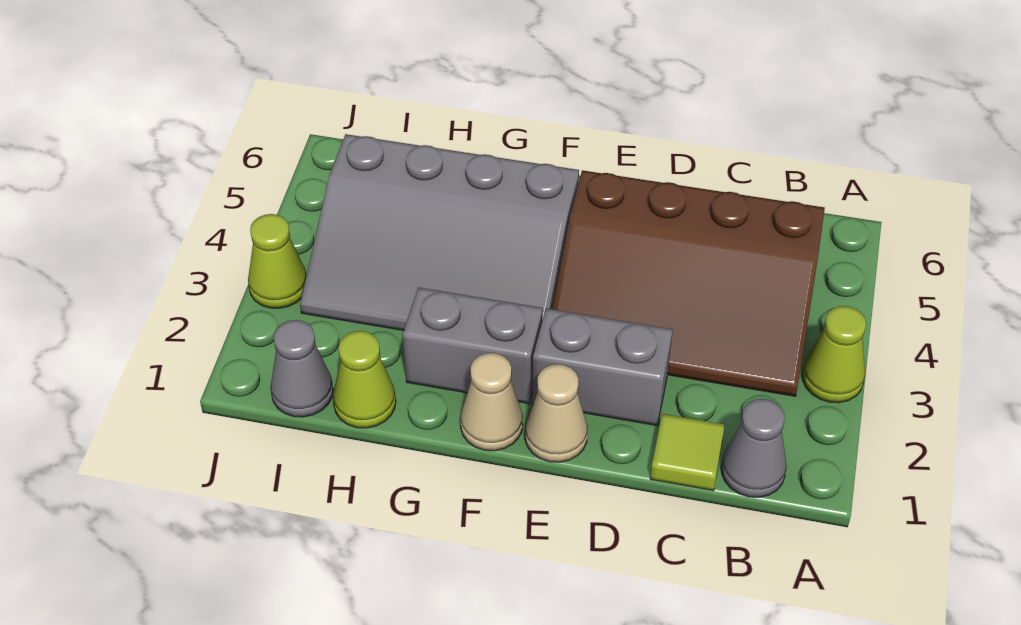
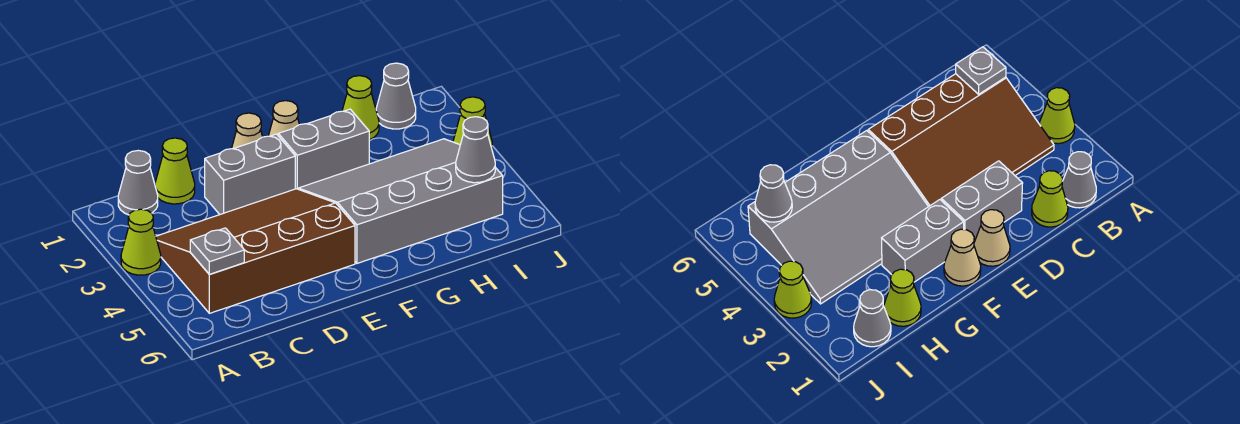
none -> grey 1x1 plate [190,228,244,274]
lime 1x1 tile [650,414,725,491] -> lime 1x1 cone [155,138,195,204]
none -> grey 1x1 cone [456,117,495,183]

